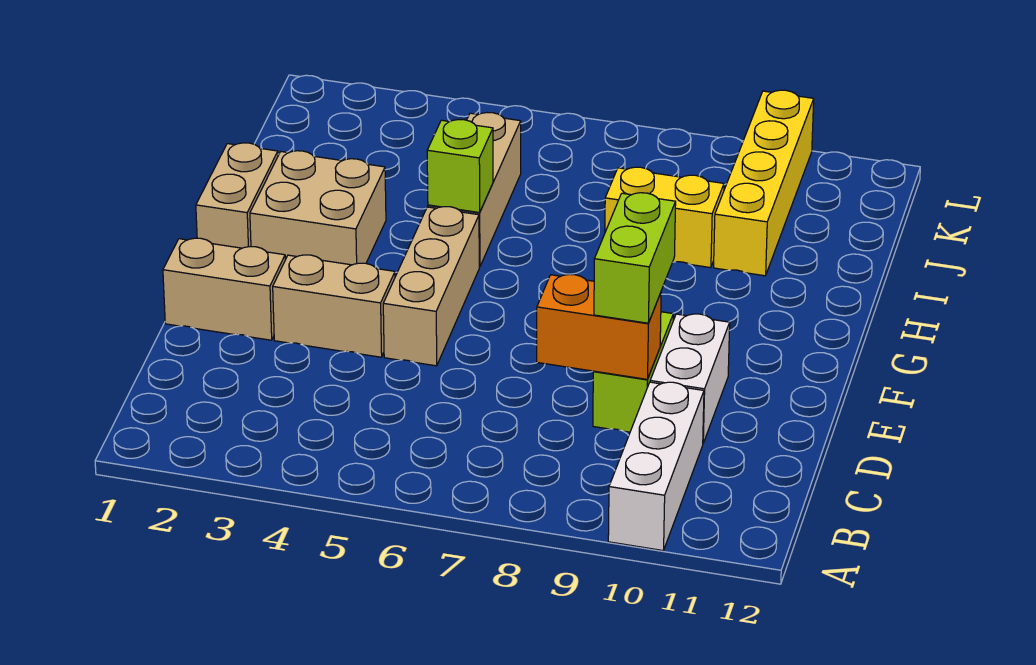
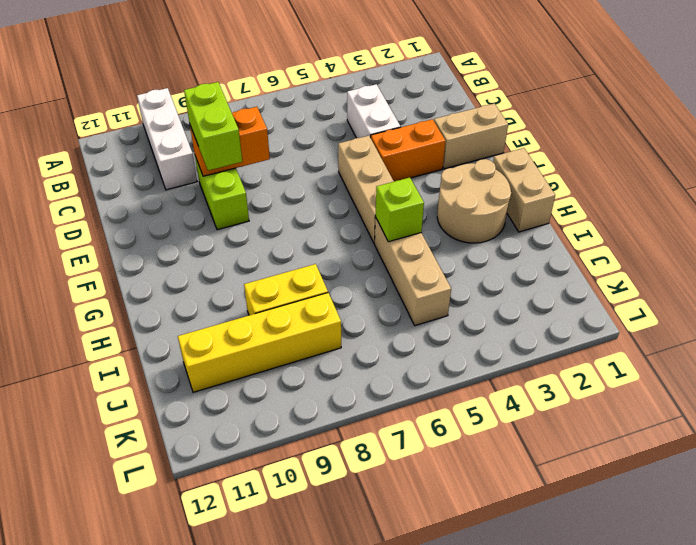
white 1x2 brick [650,314,730,443] -> white 1x2 brick moved to [347,84,401,138]
tan 1x2 brick [273,255,395,357] -> orange 1x2 brick [371,119,445,182]
tan 2x2 brick [250,151,386,265] -> tan 2x2 round brick [437,159,511,243]
yellow 1x4 brick [714,90,814,276] -> yellow 1x4 brick turned to [178,293,341,392]

